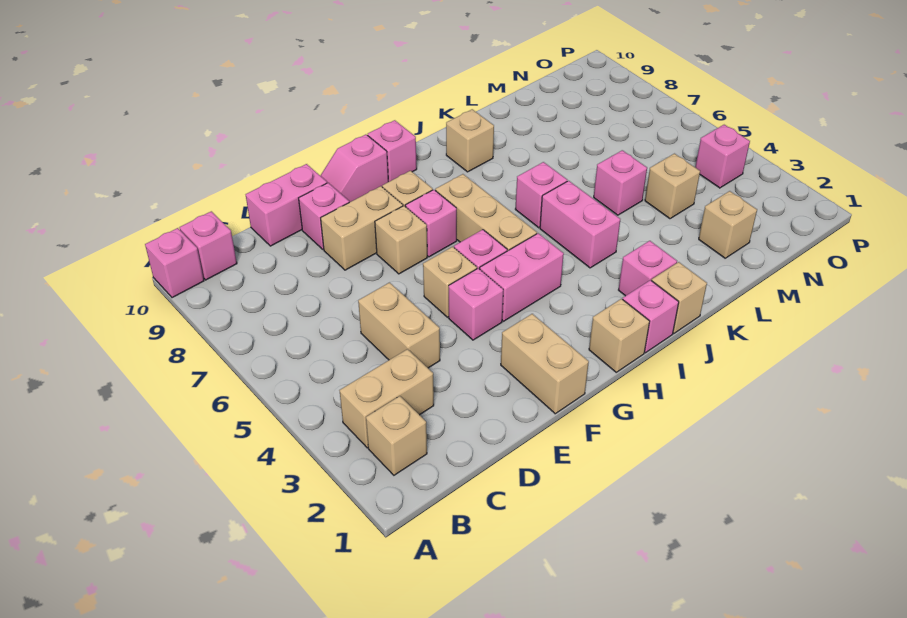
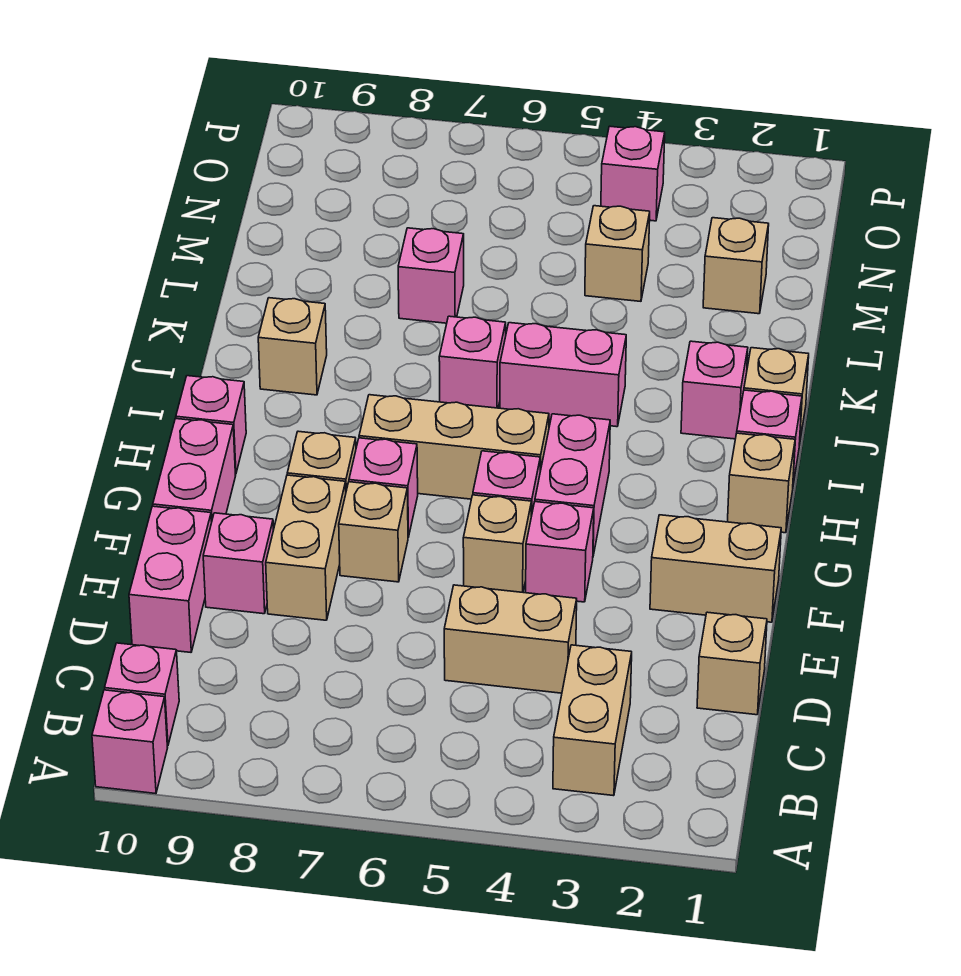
tan 1x1 brick [366,396,427,475] -> tan 1x1 brick moved to [697,612,767,715]
pink 1x2 slope [320,135,388,202] -> pink 1x2 brick [153,419,235,521]
pink 1x1 brick [594,150,647,215] -> pink 1x1 brick moved to [398,228,464,323]

